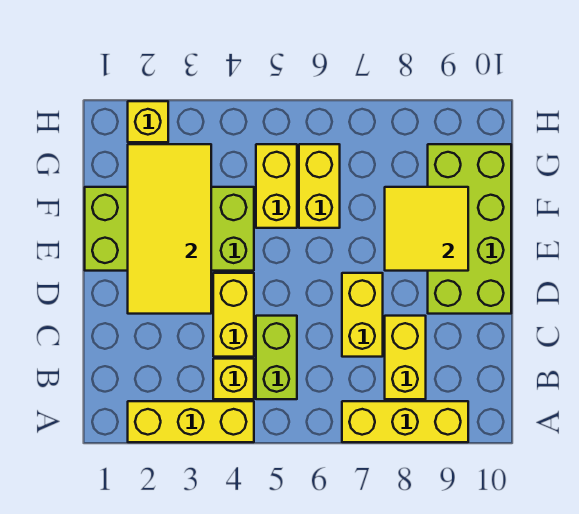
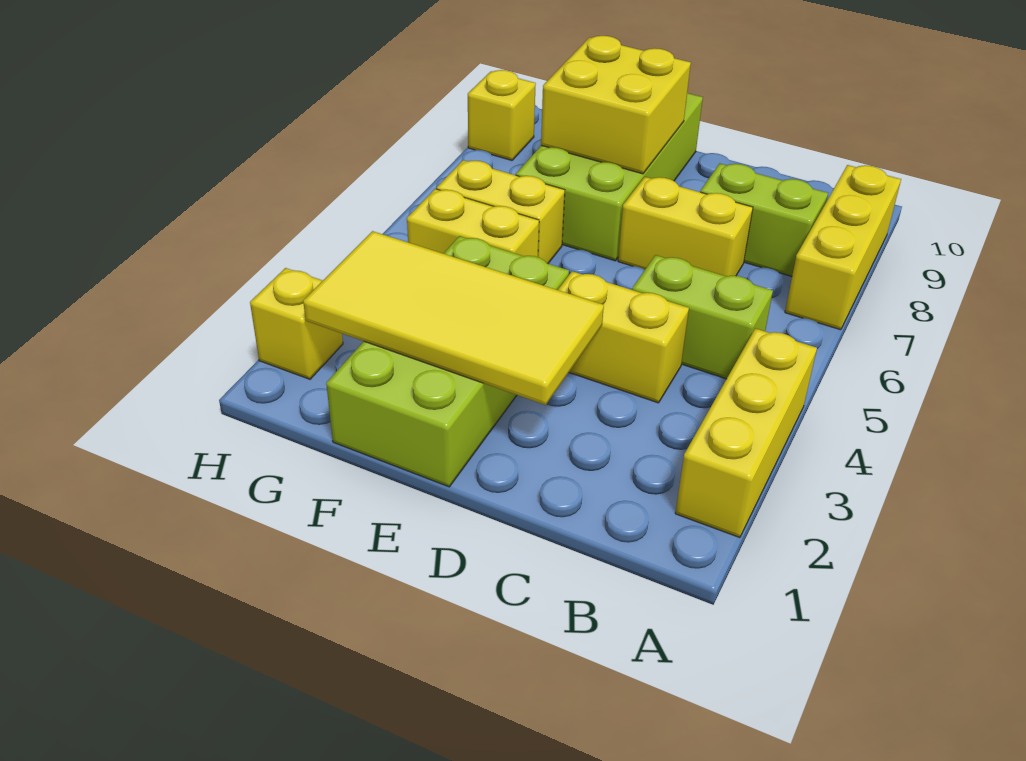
yellow 1x1 brick [213,359,254,399] -> yellow 1x1 brick moved to [468,70,536,160]
yellow 1x2 brick [385,316,426,399] -> lime 1x2 brick [700,163,828,276]
lime 2x4 brick [428,144,511,314] -> lime 2x4 brick turned to [516,93,703,261]
yellow 2x2 tile [385,187,468,271] -> yellow 2x2 brick [541,36,691,174]

